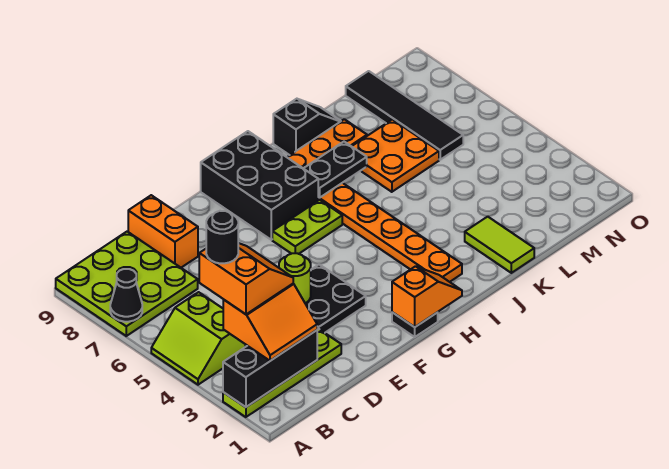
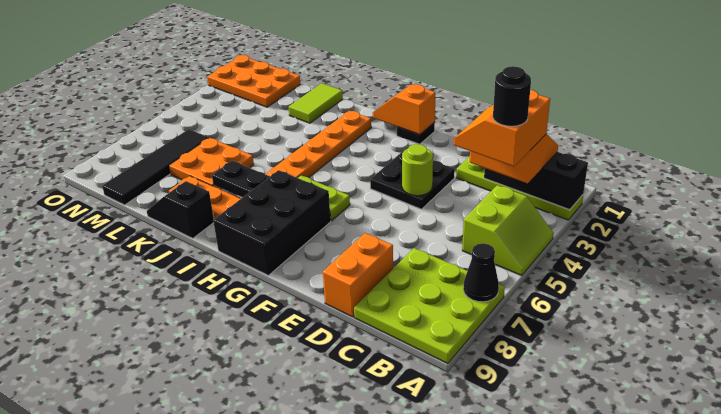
none -> orange 2x3 plate [207,55,301,107]

